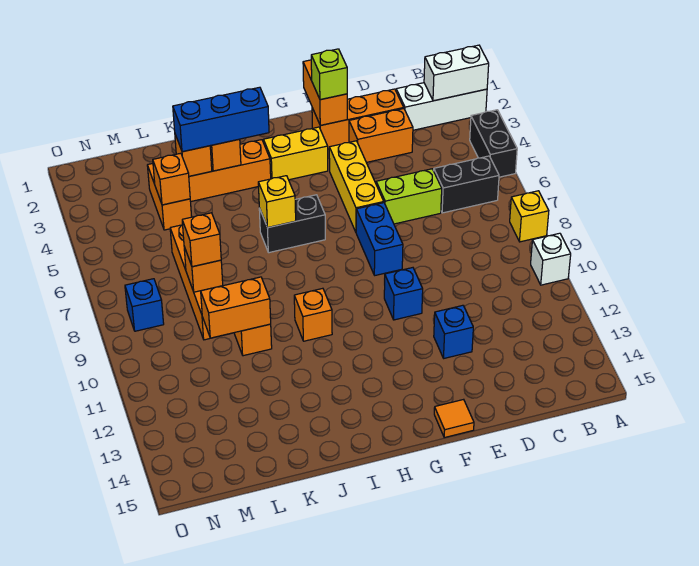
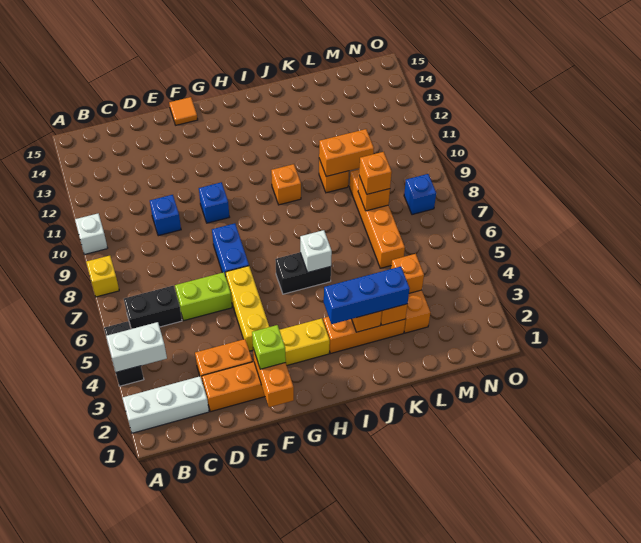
white 1x2 brick [424,45,489,101] -> white 1x2 brick moved to [106,322,167,372]
blue 1x1 brick [434,305,473,358] -> blue 1x1 brick moved to [150,195,181,236]
yellow 1x1 brick [258,176,296,228] -> white 1x1 brick [300,230,332,273]

